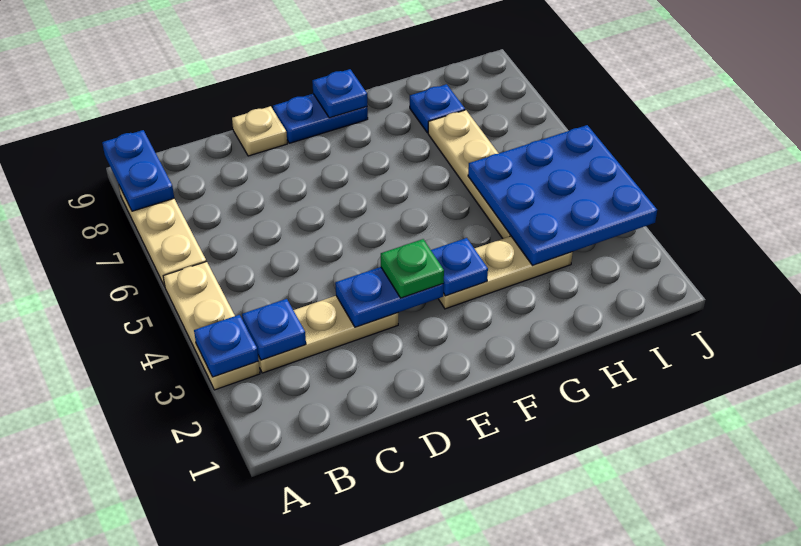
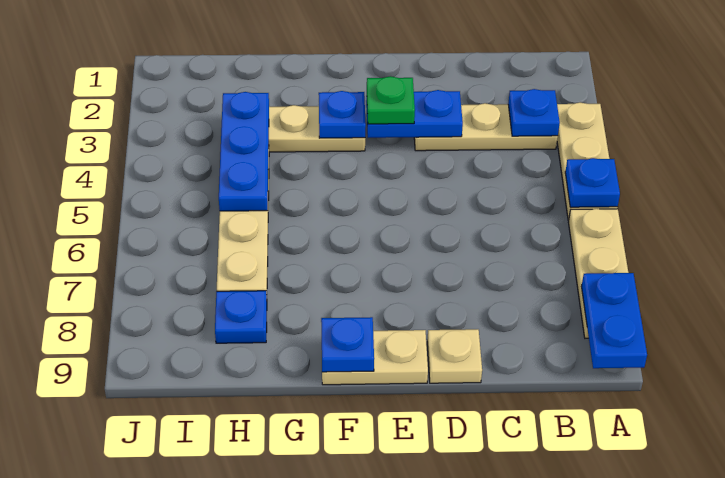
blue 1x1 plate [194,315,259,377] -> blue 1x1 plate moved to [565,158,620,207]
blue 1x2 plate [273,94,368,143] -> tan 1x2 plate [322,330,428,385]
blue 3x3 plate [468,125,657,265] -> blue 1x3 plate [219,92,269,211]

